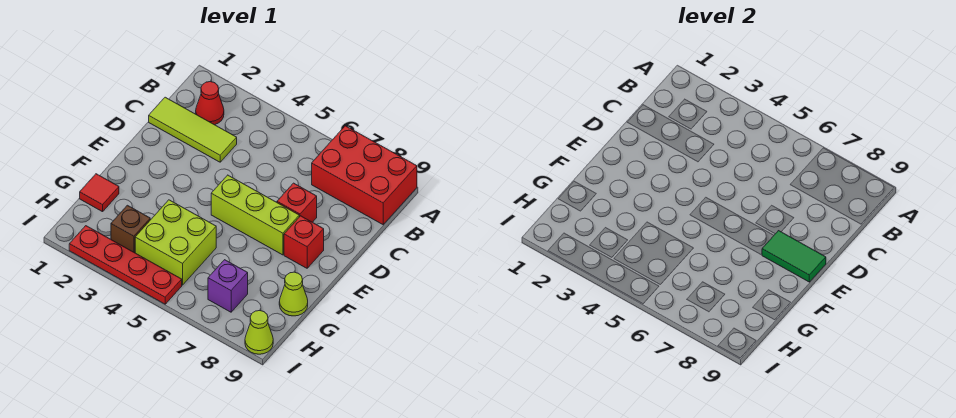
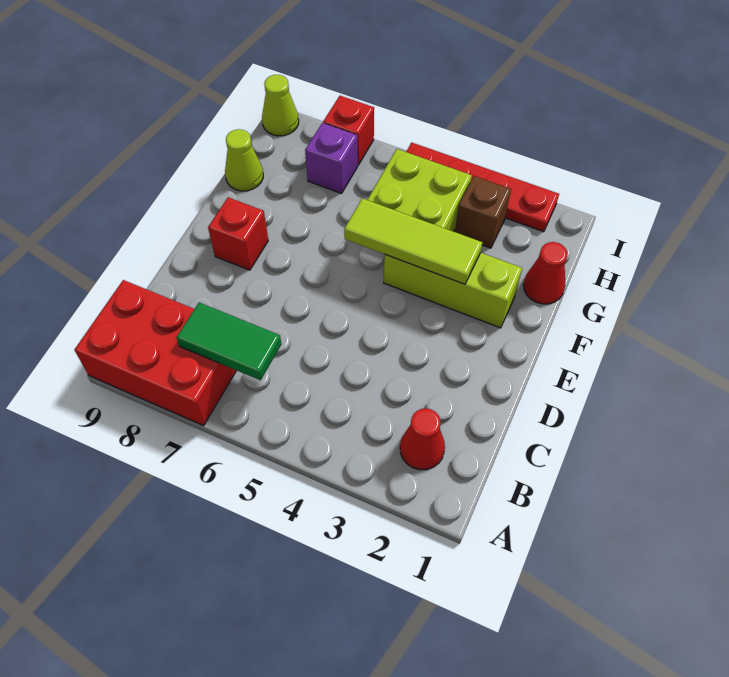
lime 1x3 tile [149,97,237,162] -> lime 1x3 tile moved to [344,198,483,284]
red 1x1 brick [277,183,317,222] -> red 1x1 brick moved to [323,96,374,165]
lime 1x3 brick [211,175,299,255] -> lime 1x3 brick moved to [384,253,522,328]
green 1x2 tile [762,231,826,282] -> green 1x2 tile moved to [176,303,281,380]
red 1x1 tile [80,174,119,212] -> red 1x1 cone [523,242,567,304]

